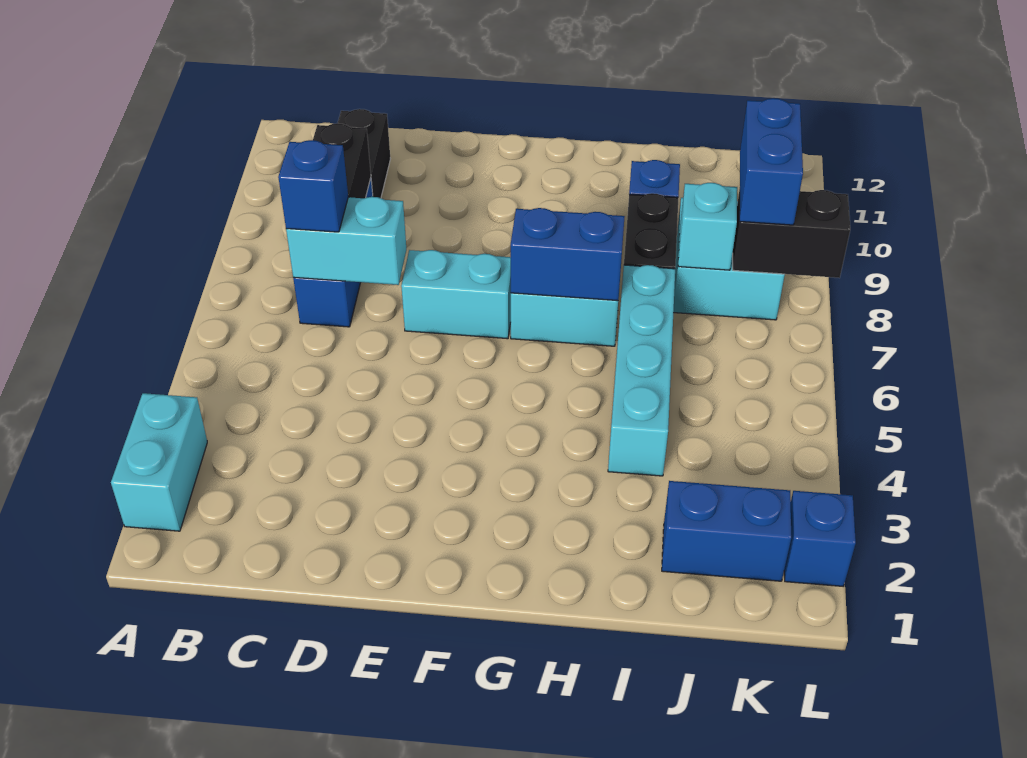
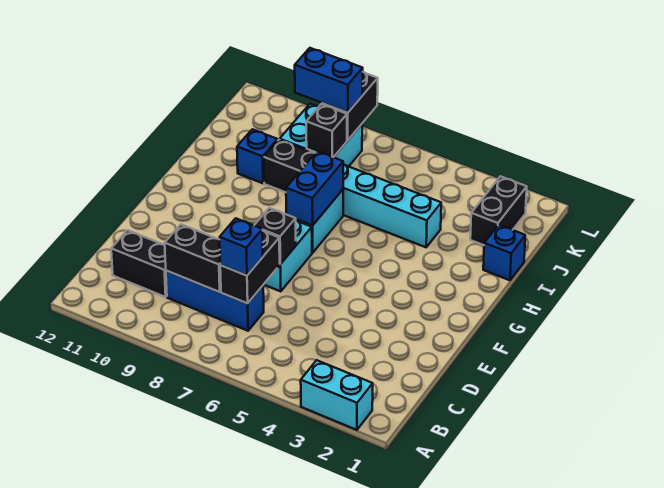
cyan 1x2 brick [286,197,406,285] -> black 1x2 brick [220,231,280,303]
none -> black 1x1 brick [254,208,296,264]
blue 1x2 brick [662,481,791,581] -> black 1x2 brick [470,176,527,245]
cyan 1x1 brick [678,183,737,270] -> black 1x1 brick [306,104,347,157]
blue 1x1 brick [784,491,856,586] -> blue 1x1 brick moved to [483,225,525,280]

